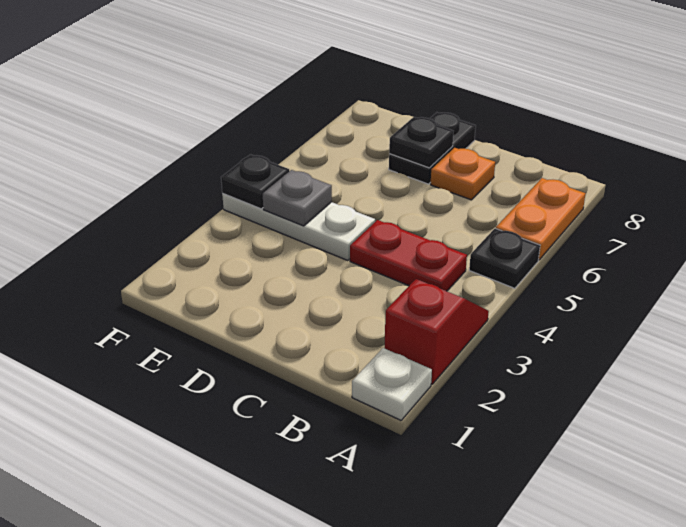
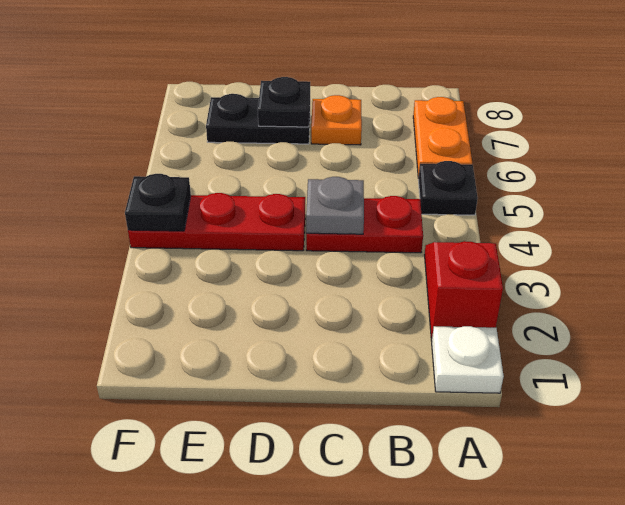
white 1x3 plate [222,194,375,261] -> red 1x3 plate [128,193,305,251]
black 1x2 plate [389,112,476,184] -> black 1x2 plate turned to [206,94,310,144]
grey 1x1 plate [263,170,332,226] -> grey 1x1 plate moved to [306,177,364,234]

